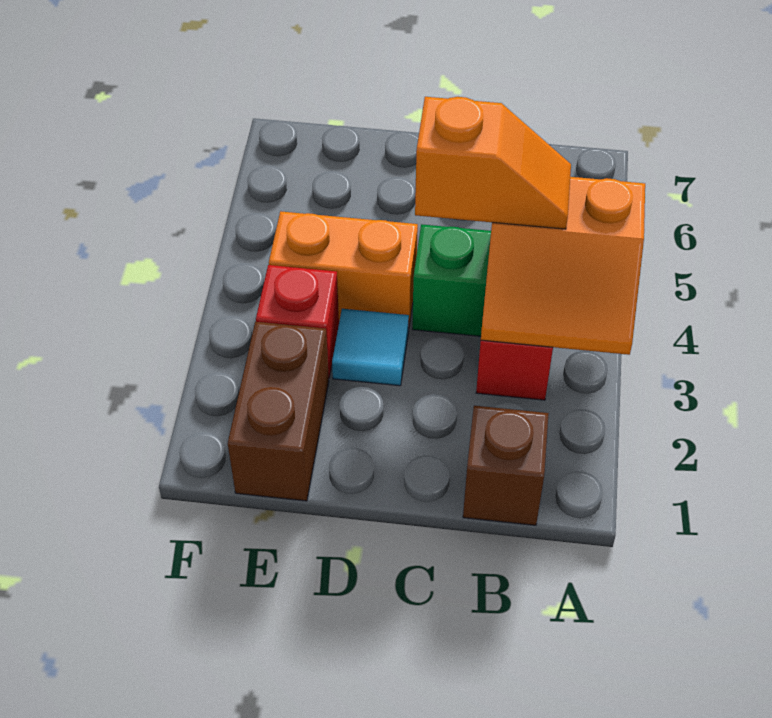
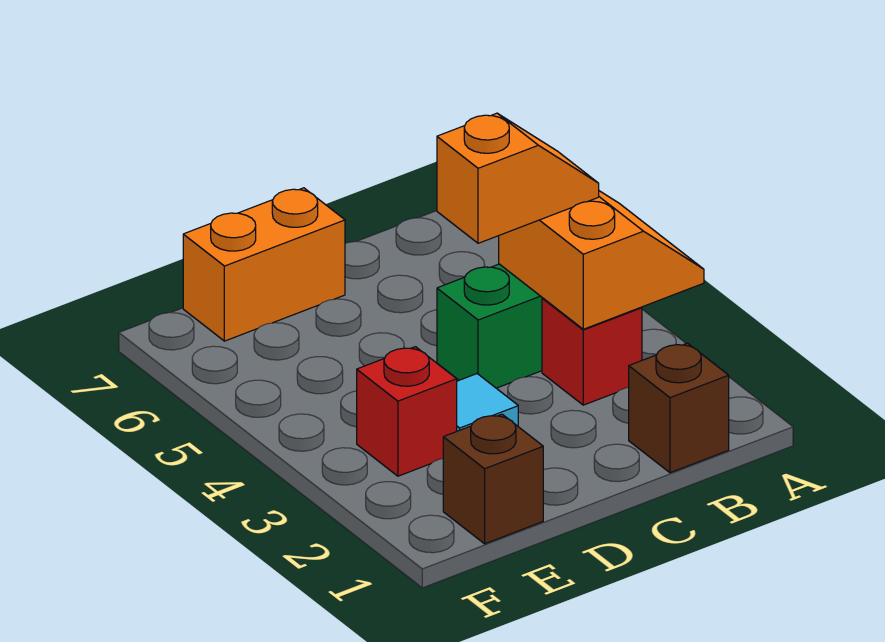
orange 2x2 slope [481,177,645,355] -> orange 2x2 slope turned to [499,191,704,329]
orange 1x2 brick [269,211,418,326] -> orange 1x2 brick moved to [183,188,345,341]
brown 1x2 brick [228,322,329,501] -> brown 1x1 brick [443,414,543,544]

